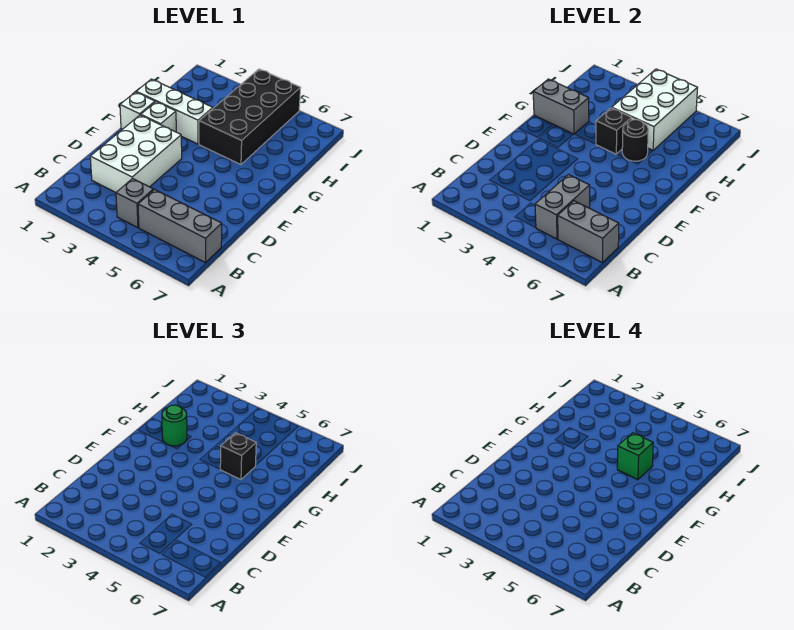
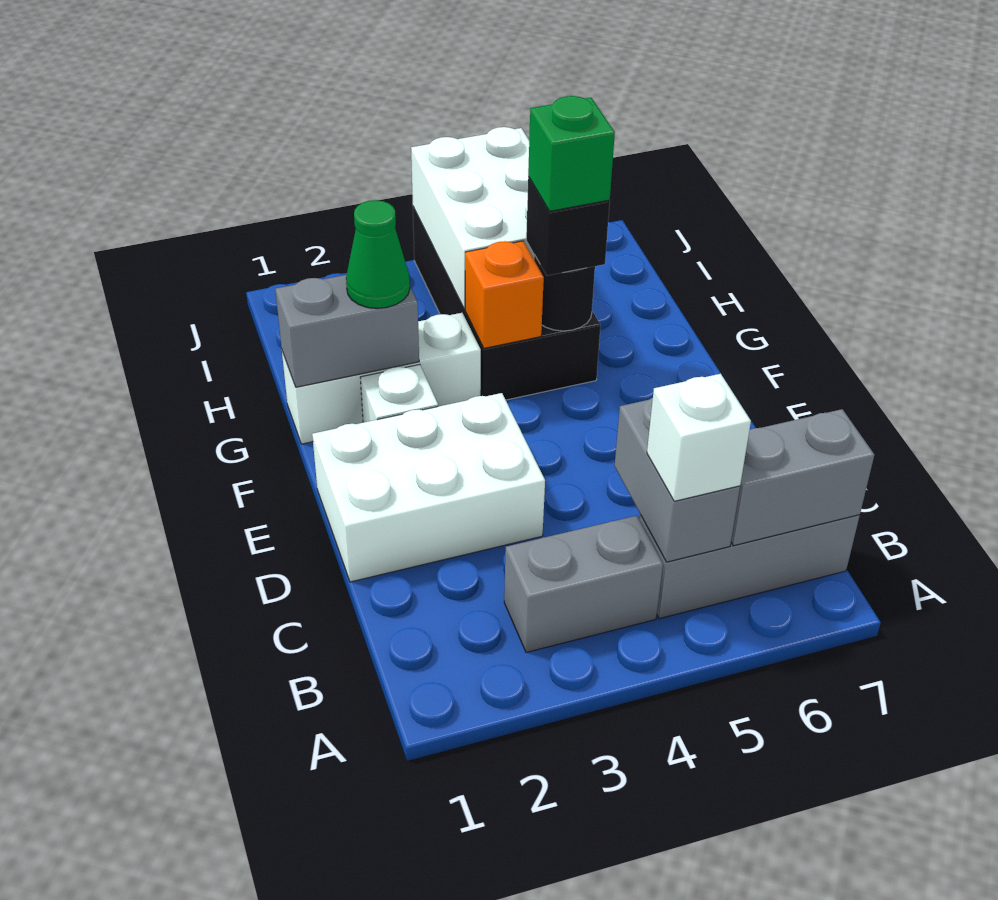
grey 1x1 brick [116,178,153,228] -> grey 1x2 brick [504,516,663,652]
white 2x3 brick [90,115,182,192] -> white 2x3 brick turned to [312,393,545,582]
white 1x1 brick [120,92,155,129] -> white 1x1 brick moved to [647,374,751,501]
green 1x1 round brick [162,405,187,446] -> green 1x1 cone [346,200,410,308]
black 1x1 brick [596,108,631,154] -> orange 1x1 brick [465,241,544,348]

